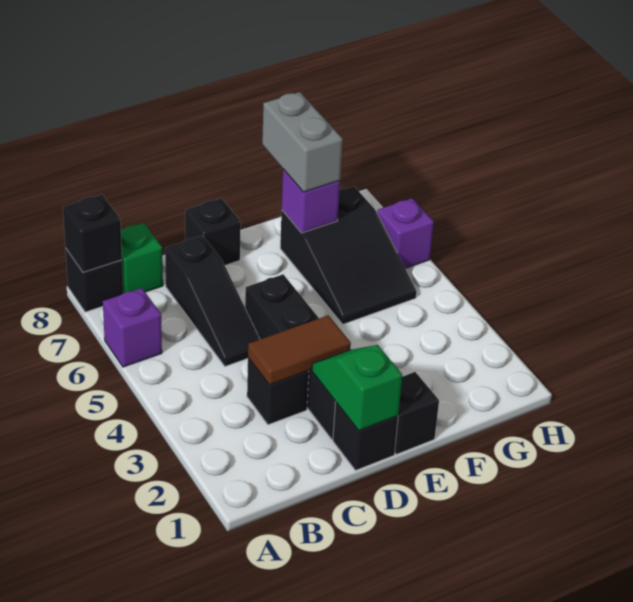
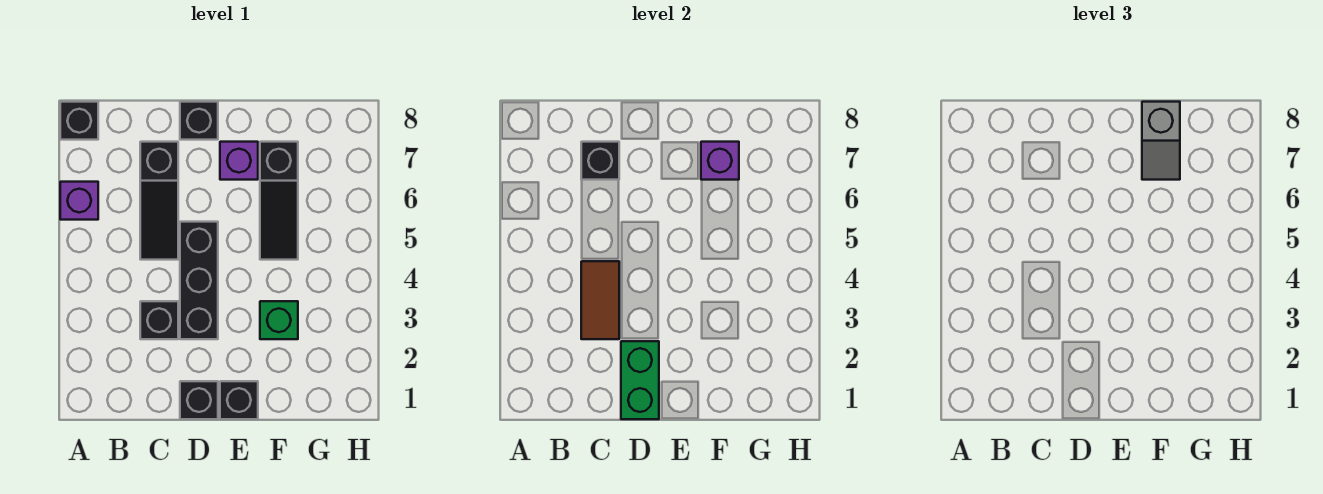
black 1x1 brick [63,195,122,272] -> black 1x1 brick moved to [581,142,619,180]
green 1x1 brick [121,223,163,293] -> green 1x1 brick moved to [260,301,298,339]
brown 1x2 tile [248,315,351,385] -> brown 1x2 tile turned to [581,261,619,339]
green 1x2 slope [312,345,402,431] -> green 1x2 brick [621,341,659,419]
black 1x4 brick [245,274,336,439] -> black 1x3 brick [180,222,218,339]
black 2x3 slope [280,186,417,324] -> black 1x3 slope [260,142,298,260]
grey 1x2 brick [262,92,343,192] -> grey 1x2 slope [1142,102,1180,180]
purple 1x1 brick [377,198,434,269] -> purple 1x1 brick moved to [220,142,258,180]

